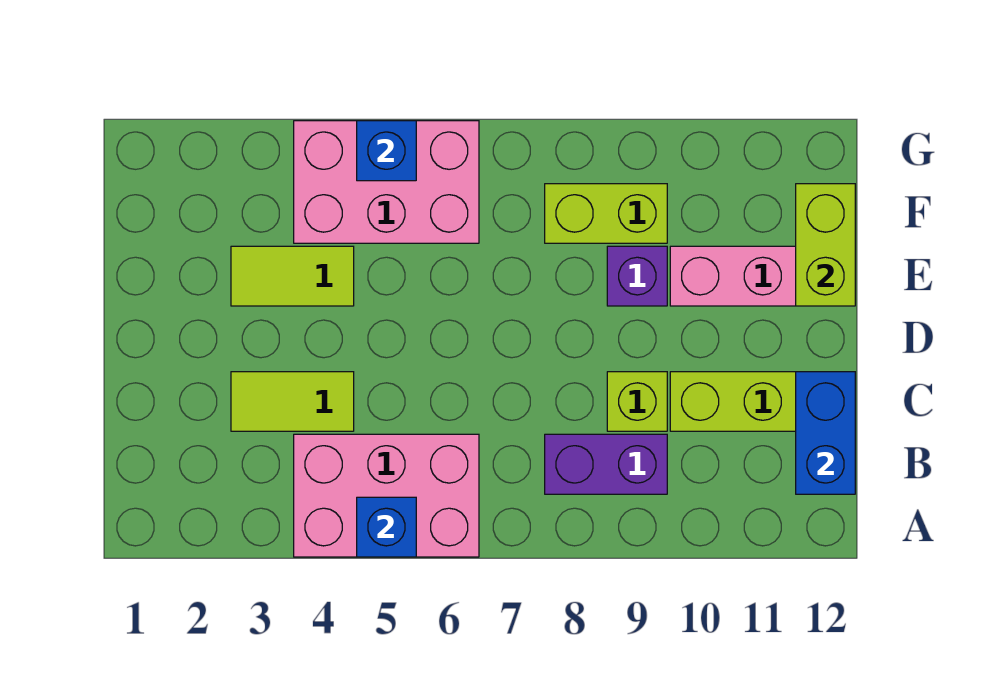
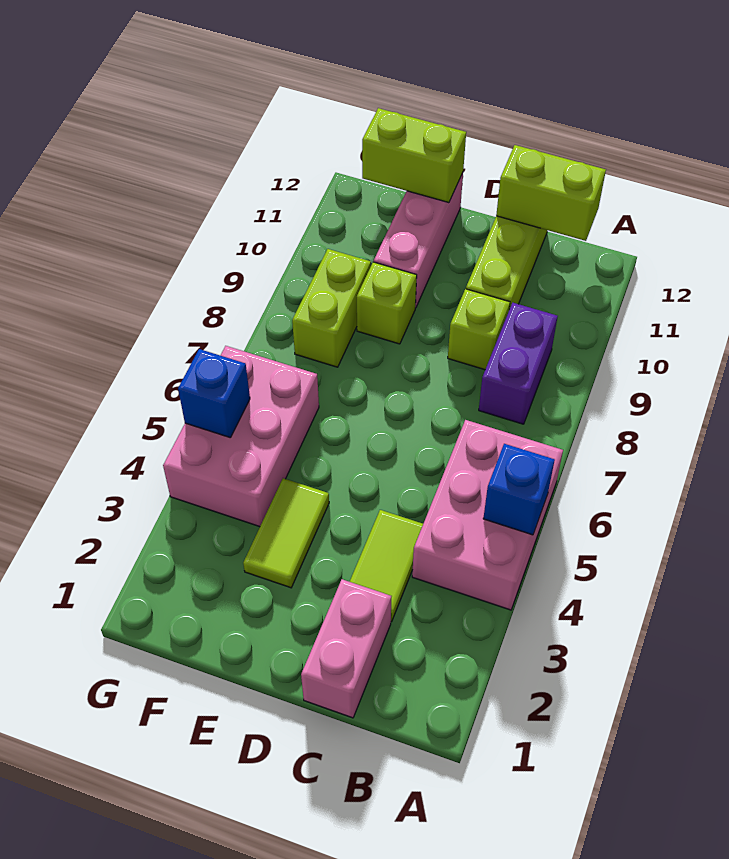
blue 1x2 brick [796,372,855,494] -> lime 1x2 brick [496,145,606,241]
none -> pink 1x2 brick [301,579,391,718]
purple 1x1 brick [607,246,667,306] -> lime 1x1 brick [357,262,417,344]

